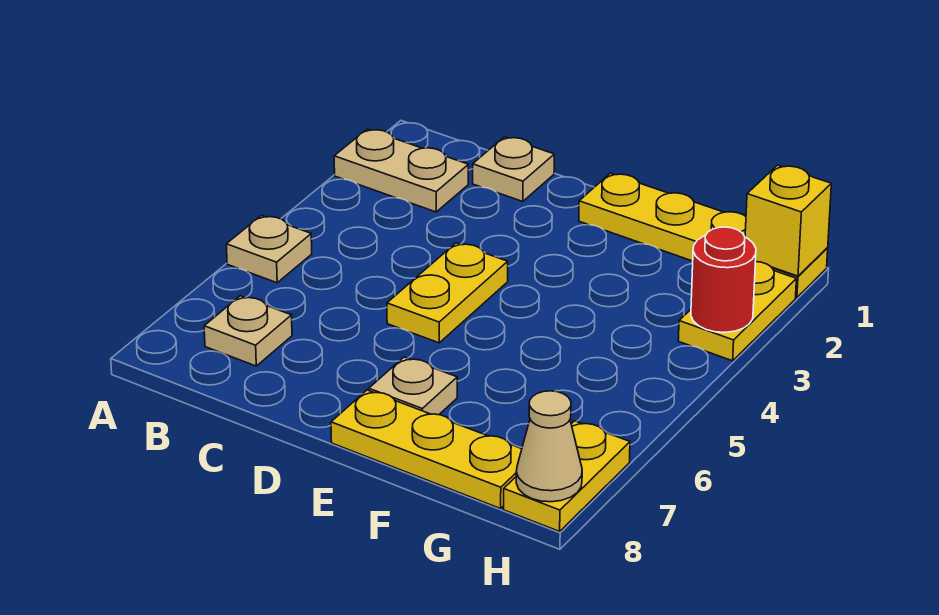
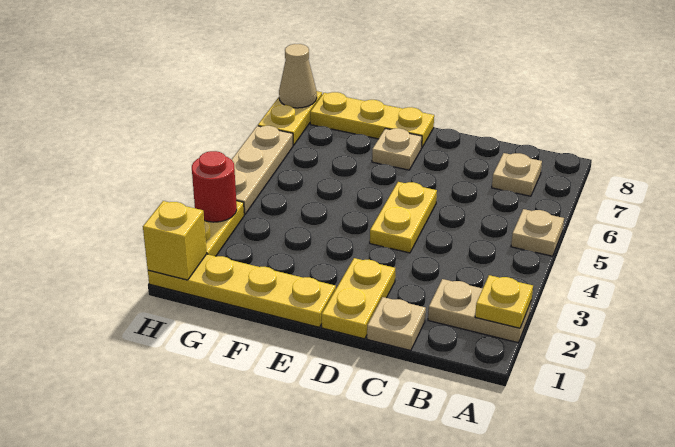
none -> yellow 1x1 plate [475,275,533,328]
none -> yellow 1x2 plate [322,258,395,339]
none -> tan 1x3 plate [232,126,293,214]

